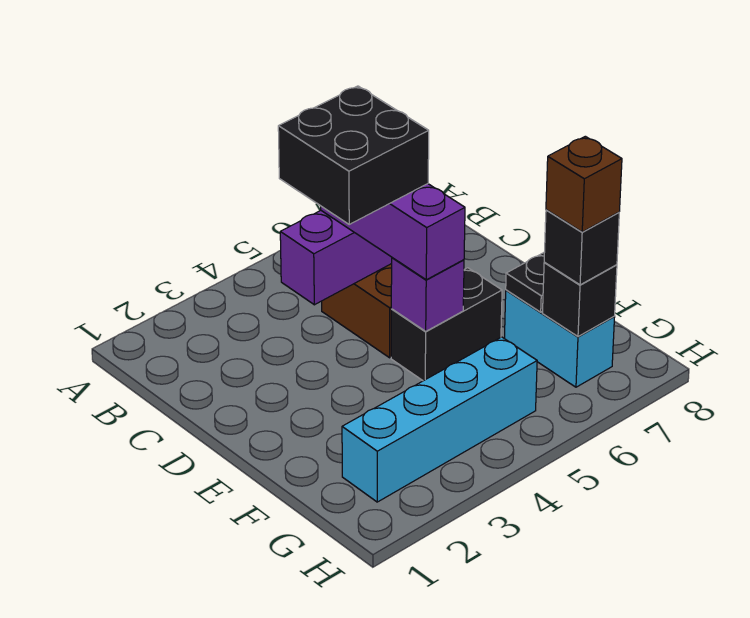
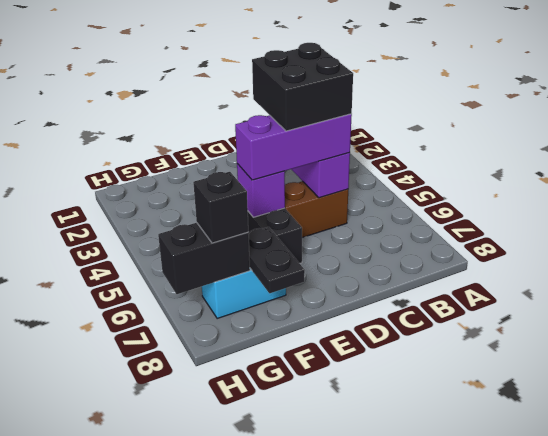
cyan 1x4 brick [342,337,537,502] -> none
black 1x1 brick [543,262,617,337] -> black 1x2 brick [158,223,250,294]
brown 1x1 brick [546,136,622,232] -> none

